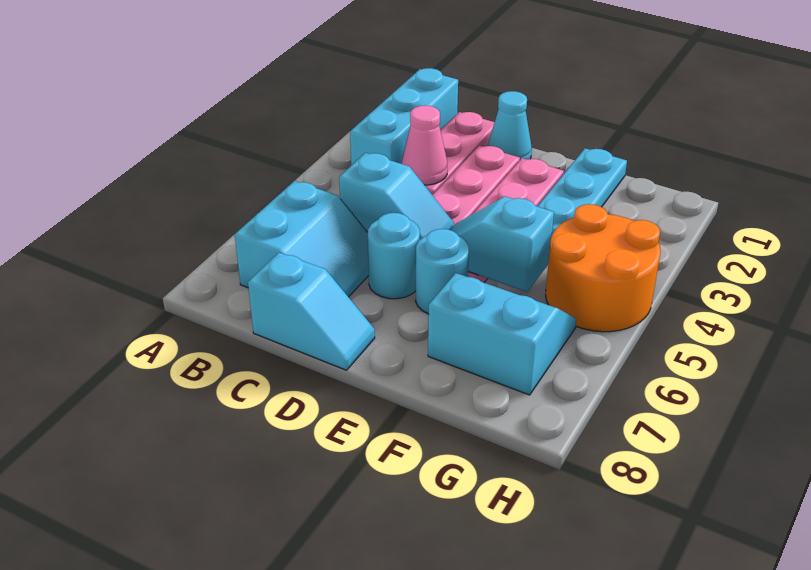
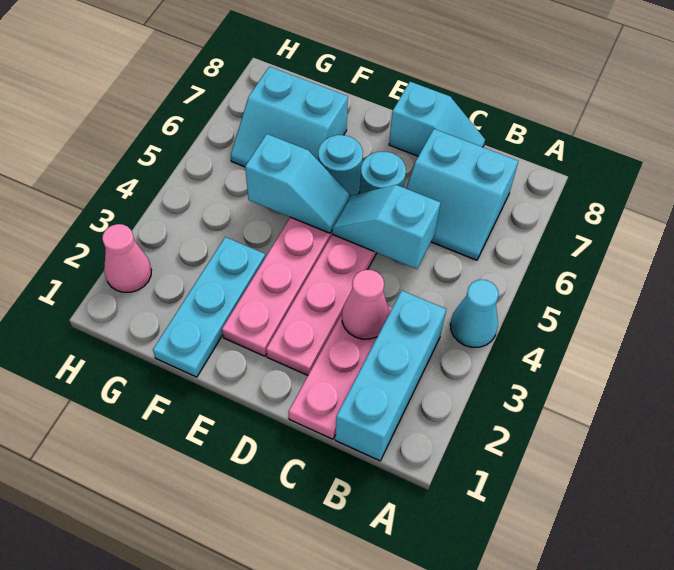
cyan 2x2 slope [235,181,369,297] -> cyan 2x2 slope turned to [406,129,518,260]
cyan 1x2 slope [248,252,375,370] -> cyan 1x2 slope turned to [389,82,485,156]
cyan 1x1 cone [488,91,532,160] -> cyan 1x1 cone moved to [450,280,499,347]
orange 2x2 round brick [546,204,661,332] -> none
none -> pink 1x1 cone [102,224,151,292]

